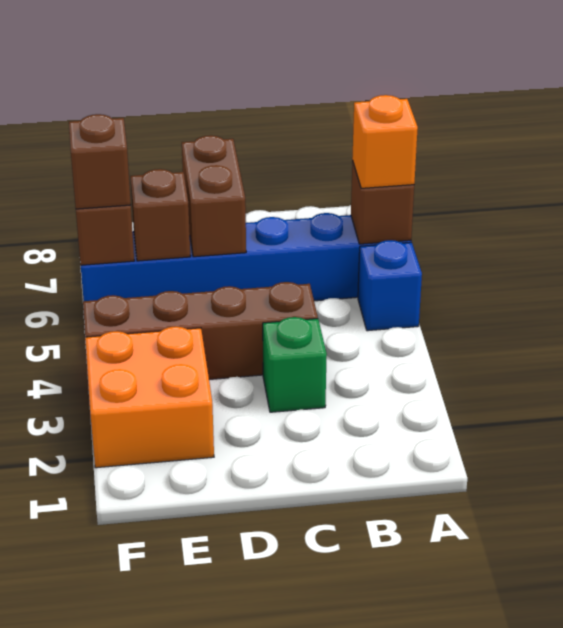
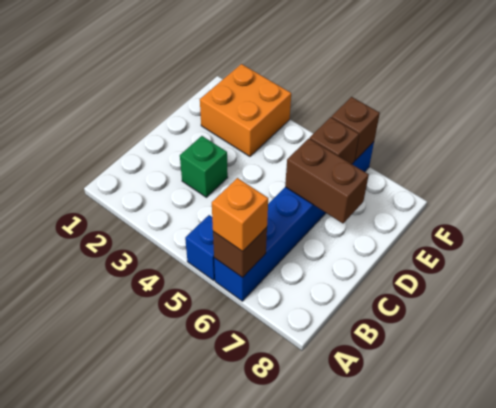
brown 1x4 brick [83,282,318,379] -> none
brown 1x1 brick [69,114,131,209] -> none

